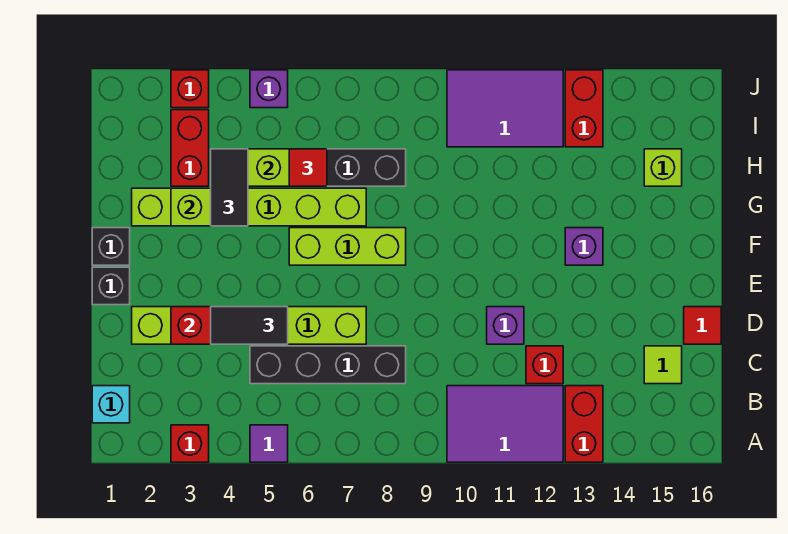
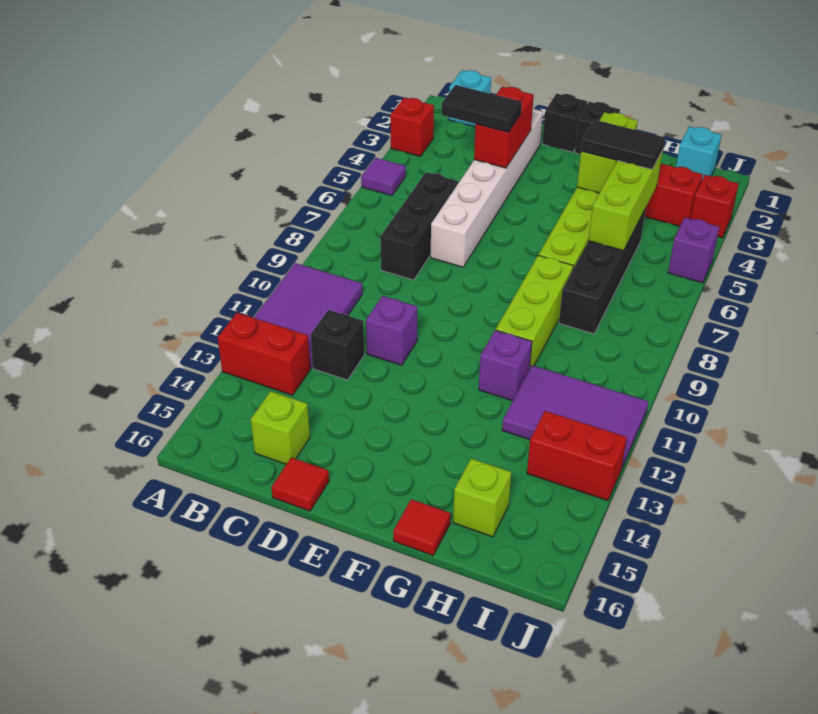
black 1x4 brick [250,346,406,384] -> black 1x3 brick [380,172,458,280]
red 1x1 brick [526,346,563,384] -> black 1x1 brick [311,310,364,380]
lime 1x1 tile [644,346,682,384] -> lime 1x1 brick [251,391,310,464]
lime 1x6 brick [132,307,366,344] -> white 1x6 brick [431,109,543,267]
black 1x2 tile [211,307,288,344] -> black 1x2 tile turned to [442,85,522,132]
lime 1x3 brick [289,228,406,265] -> lime 1x3 brick moved to [496,255,573,367]
purple 1x1 brick [565,228,603,265] -> purple 1x1 brick moved to [479,330,532,401]
red 1x1 tile [289,149,327,186] -> red 1x1 tile moved to [393,499,451,555]
none -> cyan 1x1 brick [676,126,721,179]
purple 2x3 tile [447,70,563,147] -> purple 2x3 tile turned to [502,365,649,468]

